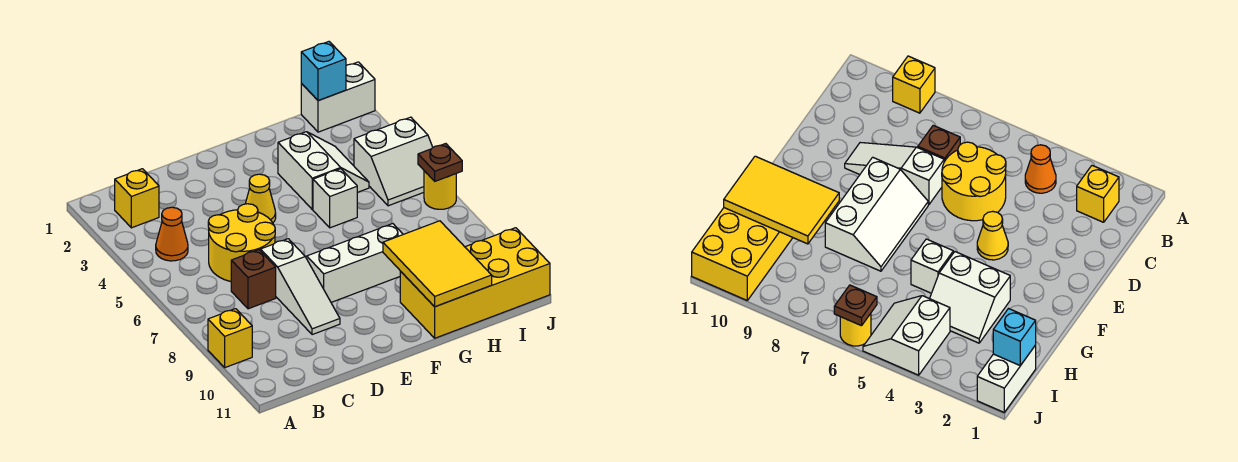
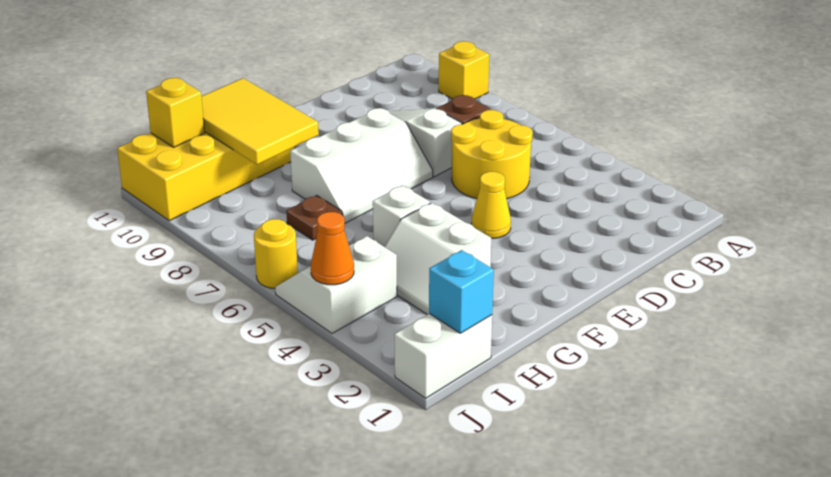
yellow 1x1 brick [115,169,159,228] -> yellow 1x1 brick moved to [146,78,205,147]
orange 1x1 cone [156,207,188,261] -> orange 1x1 cone moved to [311,212,354,285]
brown 1x1 plate [418,144,462,181] -> brown 1x1 plate moved to [286,195,343,240]

